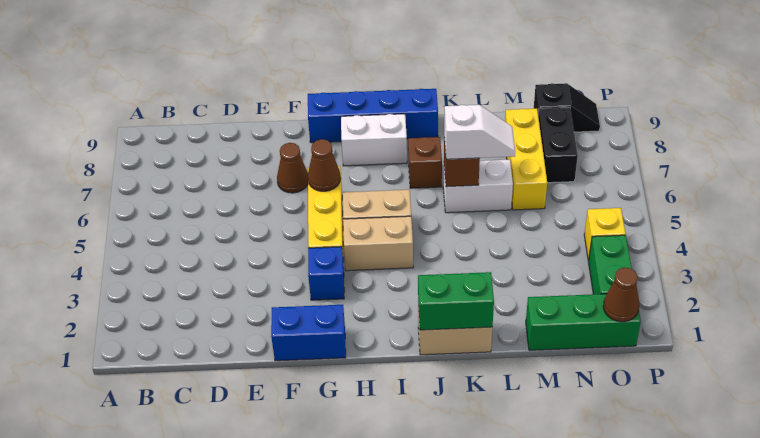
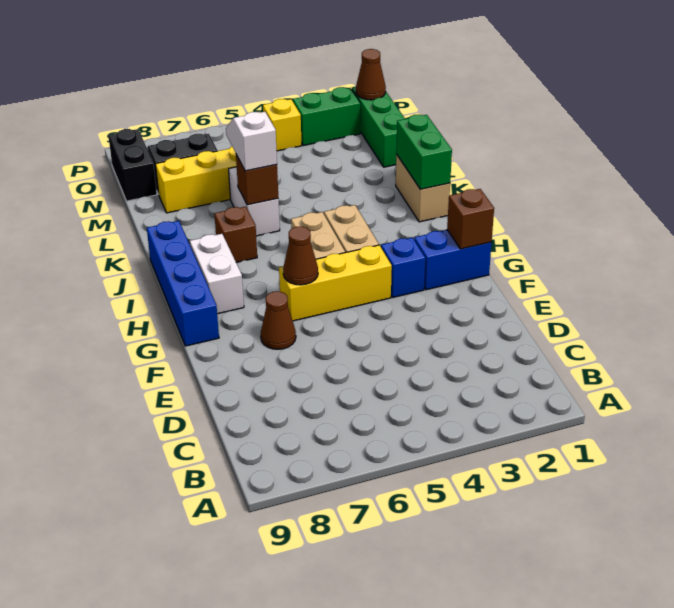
blue 1x2 brick [271,305,346,361] -> blue 1x2 brick turned to [414,230,492,290]
none -> brown 1x1 brick [447,189,494,249]
black 1x2 slope [534,83,600,132] -> black 1x2 brick [108,129,157,201]

